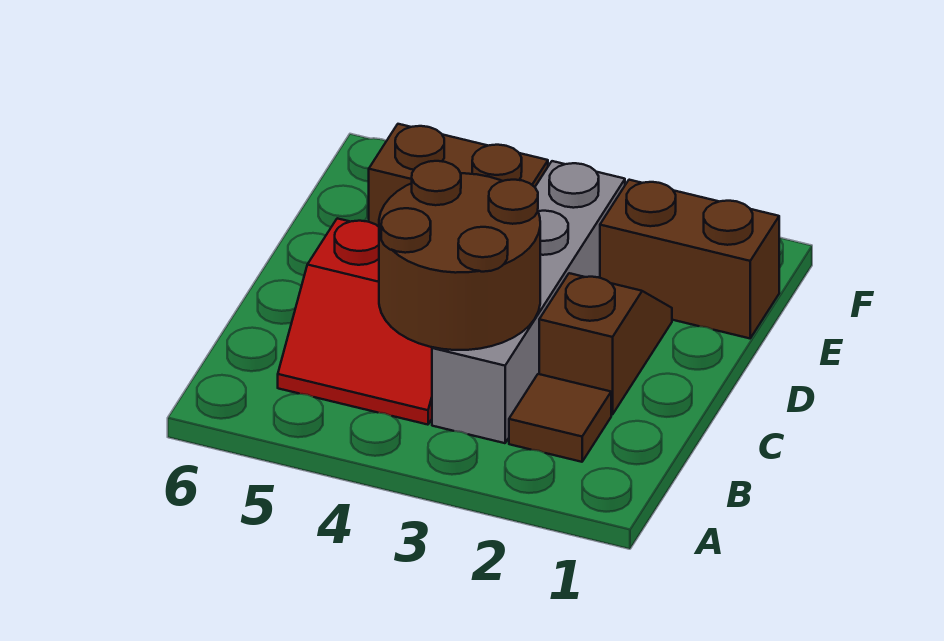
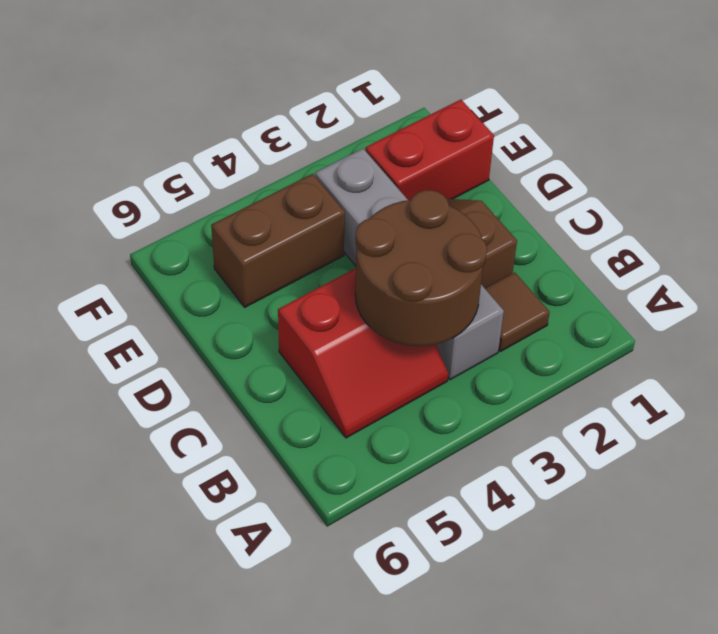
brown 1x2 brick [600,180,779,338] -> red 1x2 brick [365,100,494,200]

